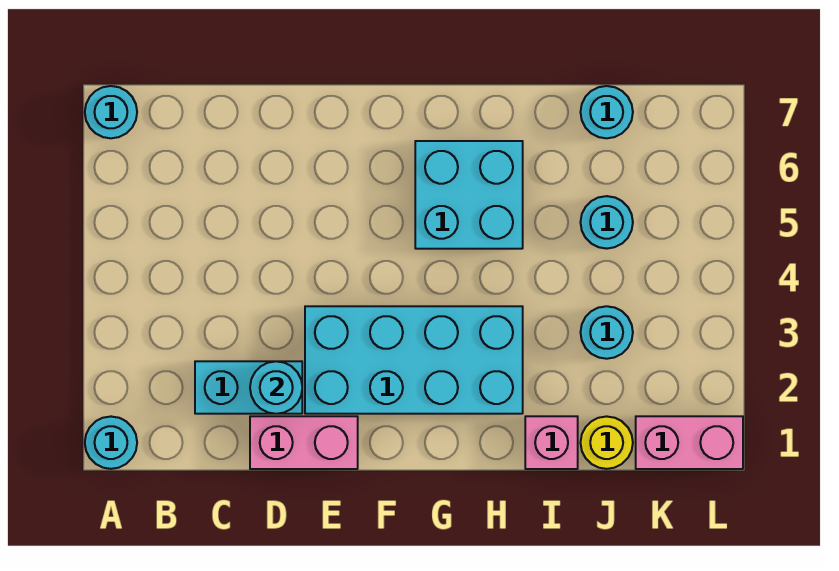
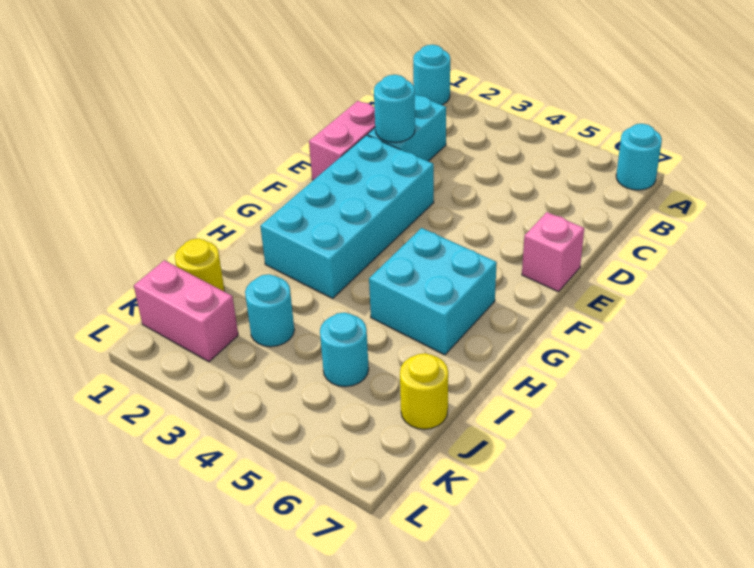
pink 1x1 brick [525,416,578,469] -> pink 1x1 brick moved to [522,212,584,292]
cyan 1x1 round brick [581,86,633,138] -> yellow 1x1 round brick [400,353,448,429]
pink 1x2 brick [636,416,743,469] -> pink 1x2 brick turned to [134,260,238,362]

